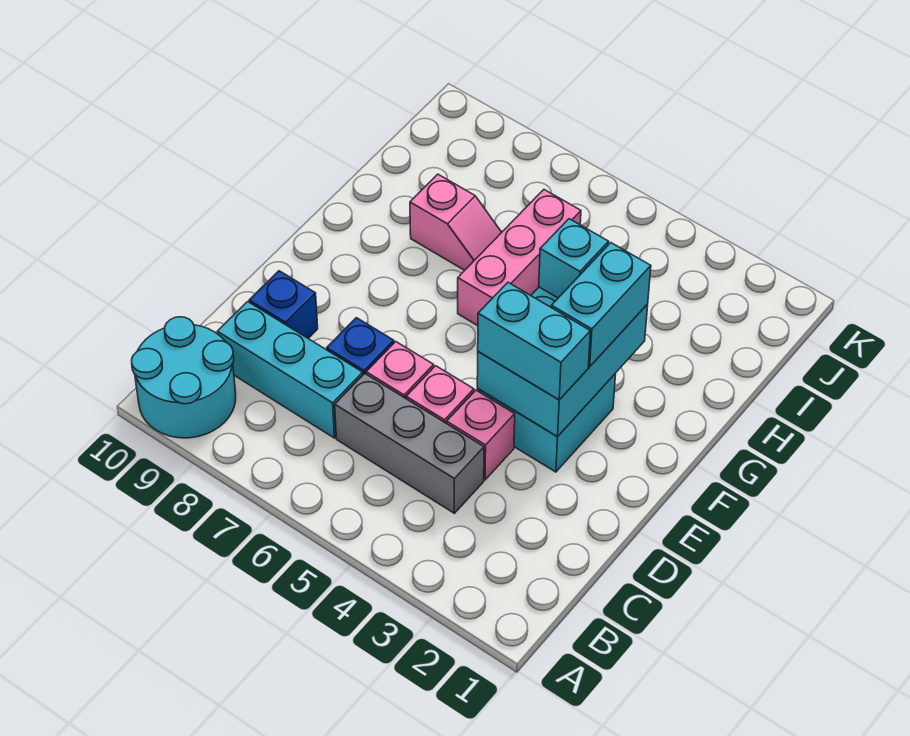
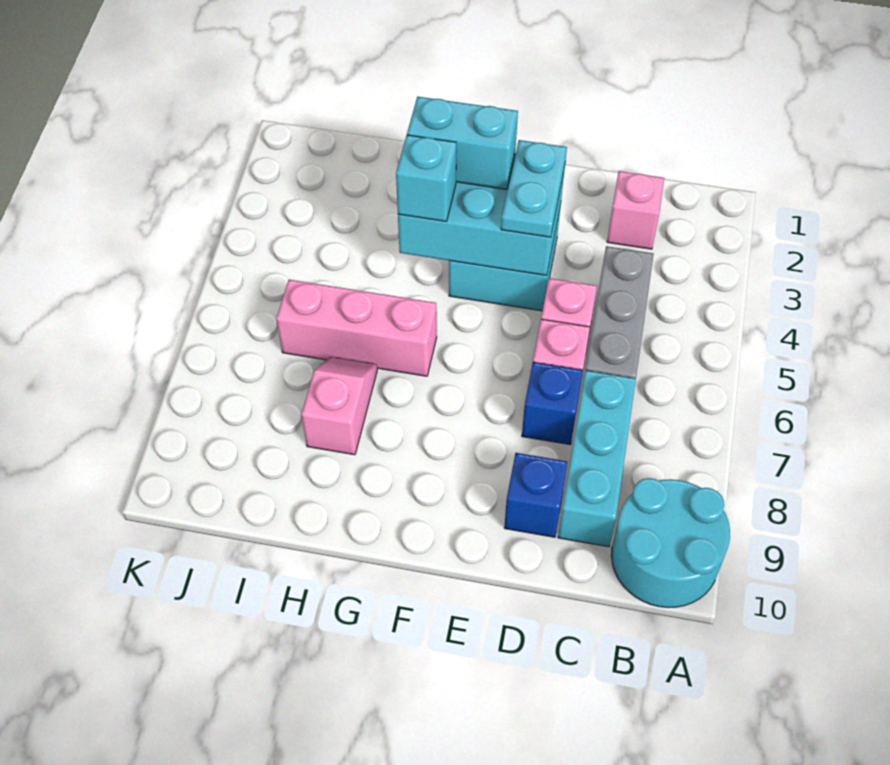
pink 1x1 brick [447,390,515,480] -> pink 1x1 brick moved to [607,171,664,249]
cyan 1x2 brick [478,282,590,400] -> cyan 1x2 plate [501,140,567,237]

